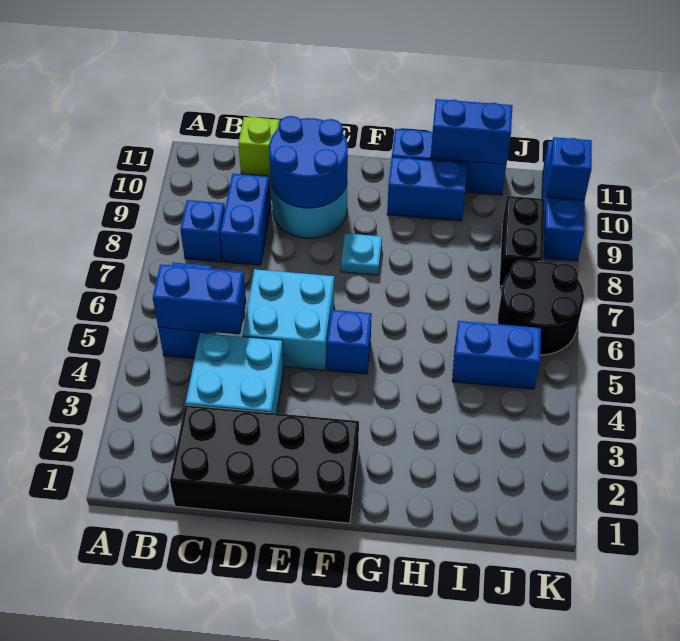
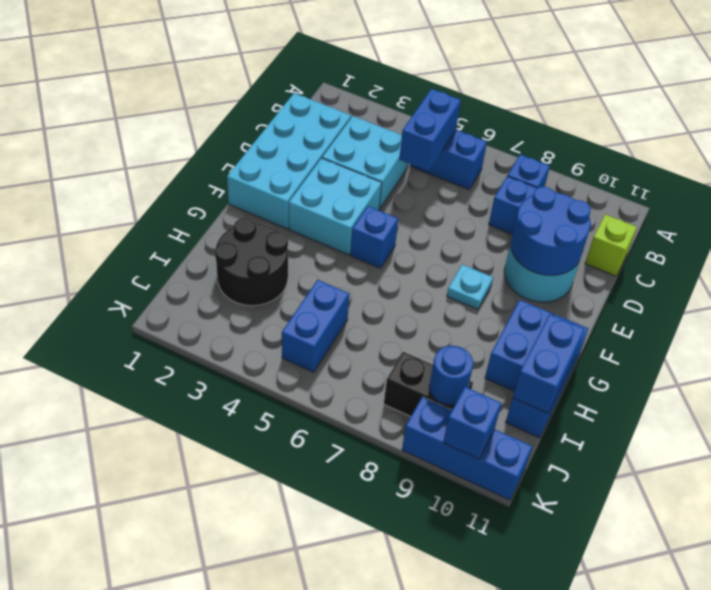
black 2x4 brick [170,405,359,523] -> cyan 2x4 brick [227,93,351,229]
cyan 2x2 brick [242,269,334,370] -> cyan 2x2 brick moved to [289,158,382,255]
black 2x2 round brick [498,260,584,355] -> black 2x2 round brick moved to [215,218,288,306]
none -> blue 1x1 round brick [429,346,473,405]

